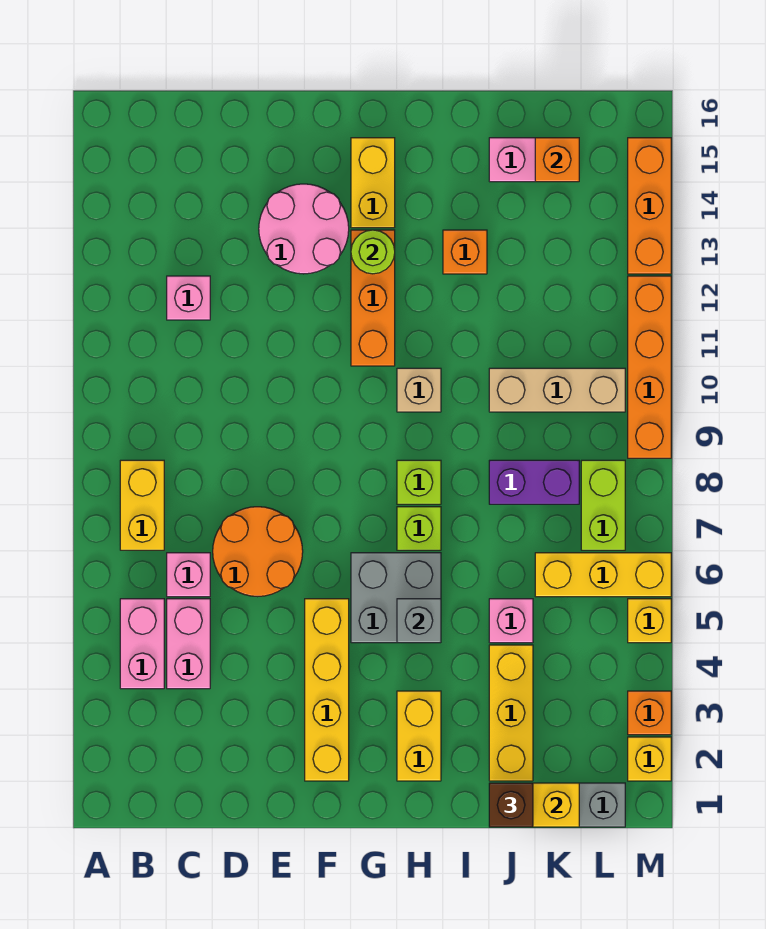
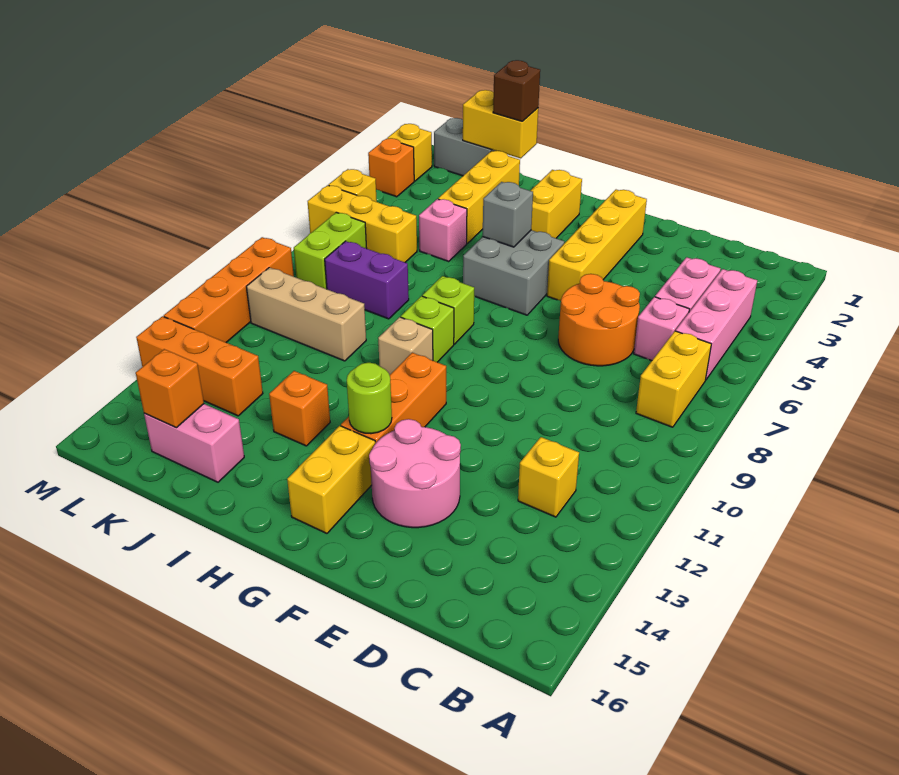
pink 1x2 brick [120,599,164,689] -> pink 1x3 brick [676,269,757,380]
pink 1x1 brick [167,276,210,320] -> yellow 1x1 brick [518,437,579,517]
lime 1x1 brick [397,507,441,550] -> lime 1x1 brick moved to [401,296,454,362]
orange 1x3 brick [628,138,671,274] -> orange 1x3 brick turned to [136,316,263,416]

